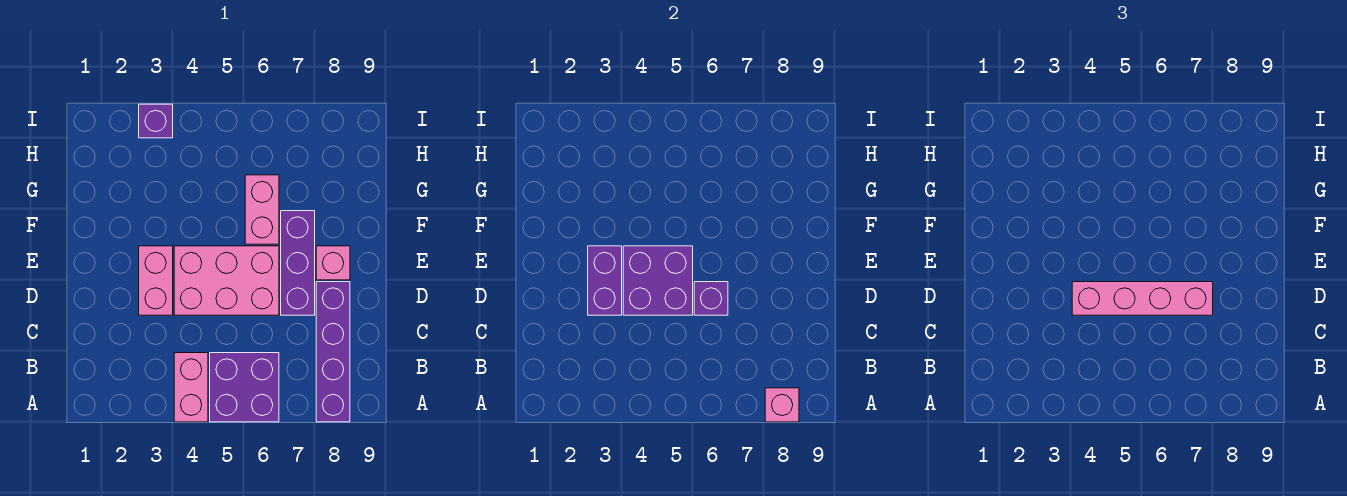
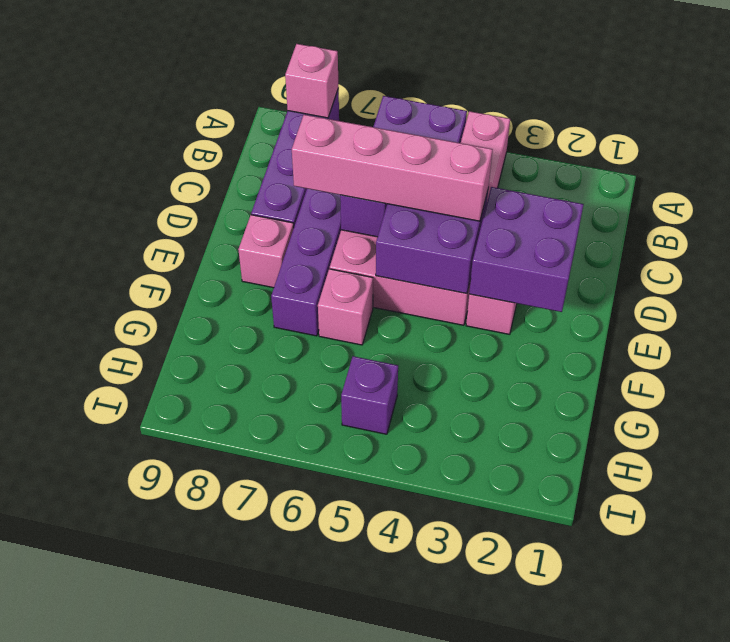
purple 1x2 brick [588,246,622,315] -> purple 2x2 brick [469,187,584,312]
pink 1x2 brick [245,175,279,244] -> pink 1x1 brick [318,269,373,345]
purple 1x1 brick [139,104,173,138] -> purple 1x1 brick moved to [341,356,398,434]

